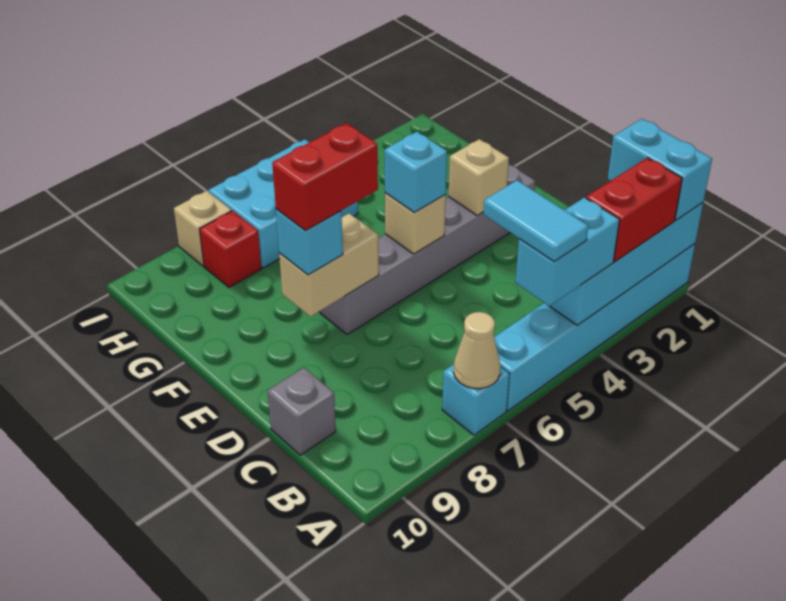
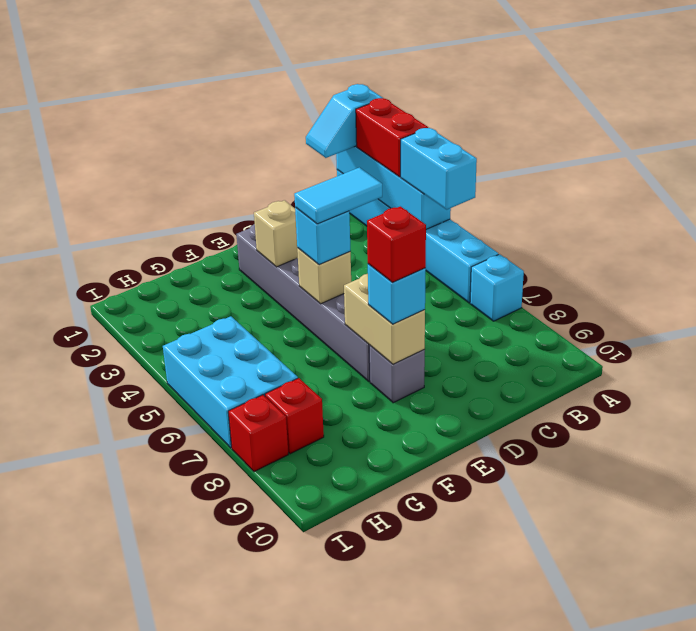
cyan 1x2 brick [608,119,712,220] -> cyan 1x2 slope [306,84,383,158]
cyan 1x2 tile [483,180,588,261] -> cyan 1x2 tile moved to [294,167,382,224]
tan 1x1 cone [454,312,500,389] -> none
grey 1x1 brick [268,368,336,455] -> grey 1x1 brick moved to [369,345,425,403]
red 1x2 brick [272,123,378,231] -> red 1x1 brick [367,206,426,282]
tan 1x1 brick [174,191,231,266] -> red 1x1 brick [228,395,288,472]

